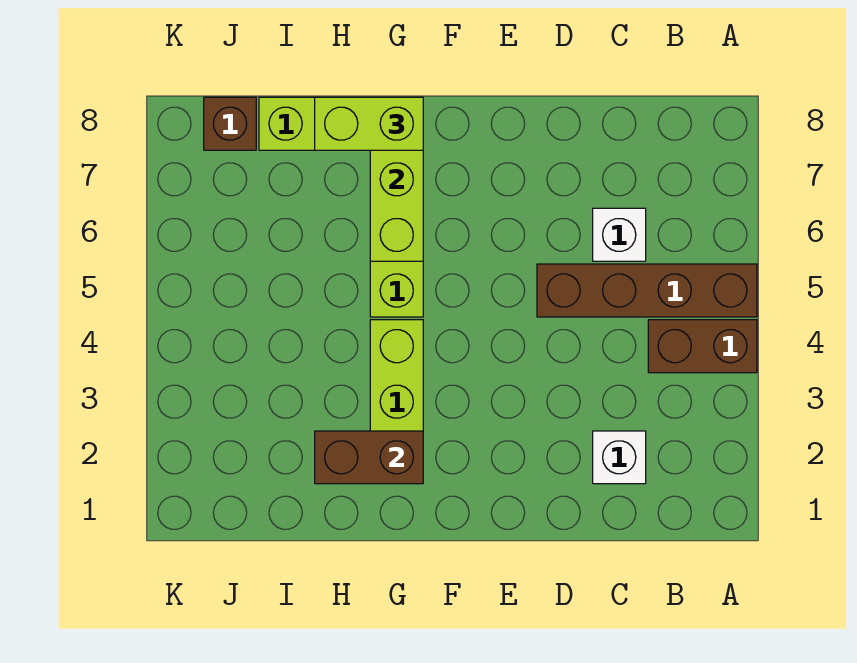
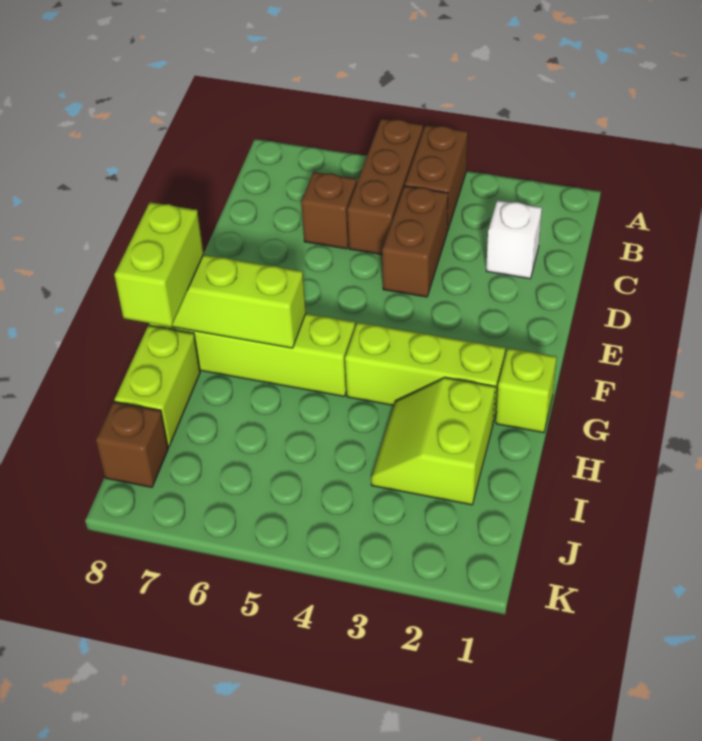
brown 1x4 brick [537,264,757,317] -> brown 1x3 brick [347,119,423,255]
white 1x1 brick [593,208,646,261] -> brown 1x1 brick [301,172,357,249]
none -> lime 1x1 brick [496,348,557,433]
brown 1x2 brick [315,431,423,484] -> brown 1x2 brick moved to [382,186,448,297]
none -> lime 2x2 slope [371,378,495,505]

